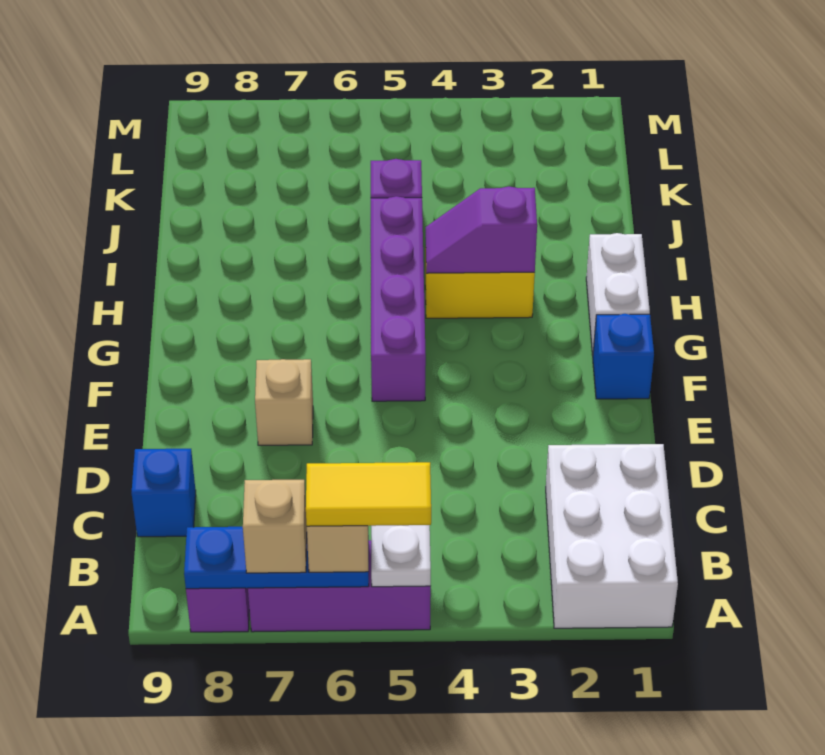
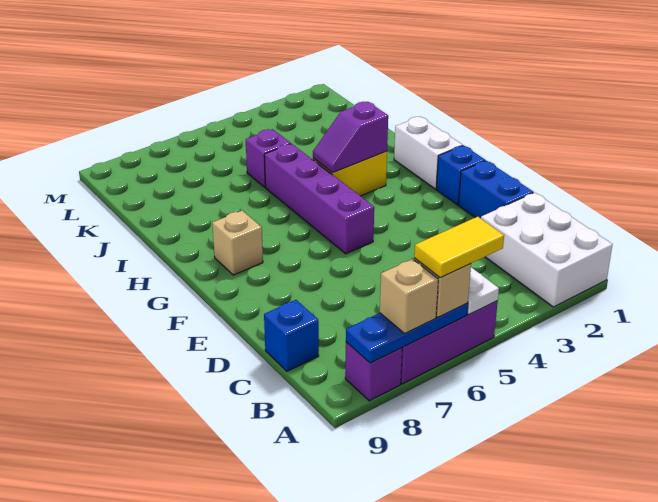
none -> blue 1x2 brick [459,161,533,218]
tan 1x1 brick [255,359,313,445] -> tan 1x1 brick moved to [212,211,263,275]

